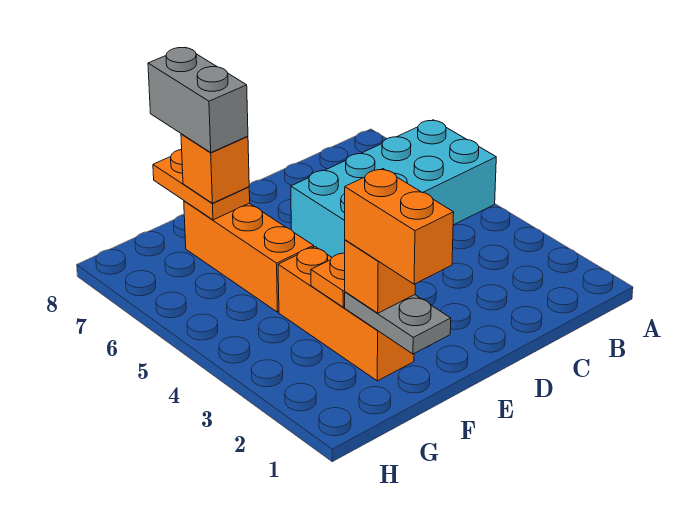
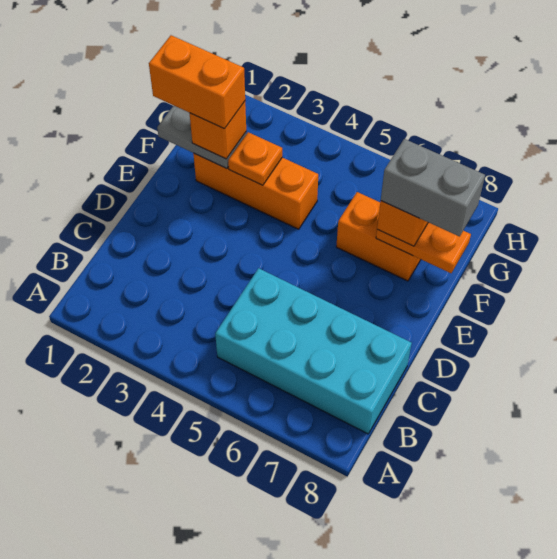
cyan 2x4 brick [291,120,496,257] -> cyan 2x4 brick turned to [215,268,411,434]
orange 1x3 brick [184,201,314,312] -> orange 1x2 brick [336,192,421,281]

